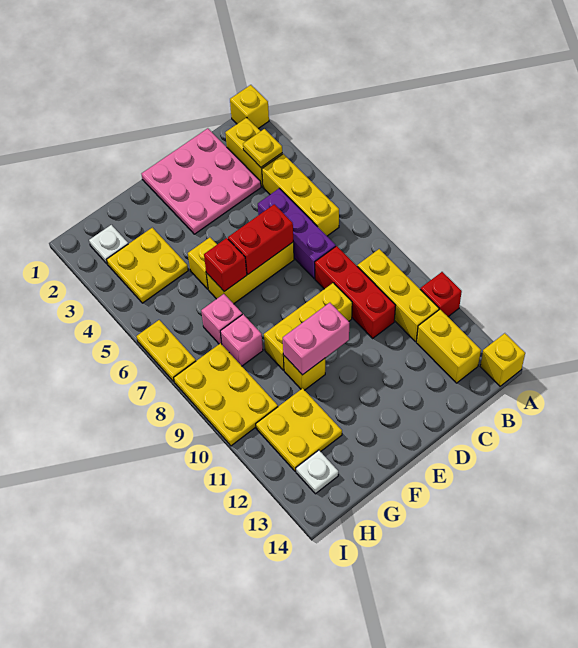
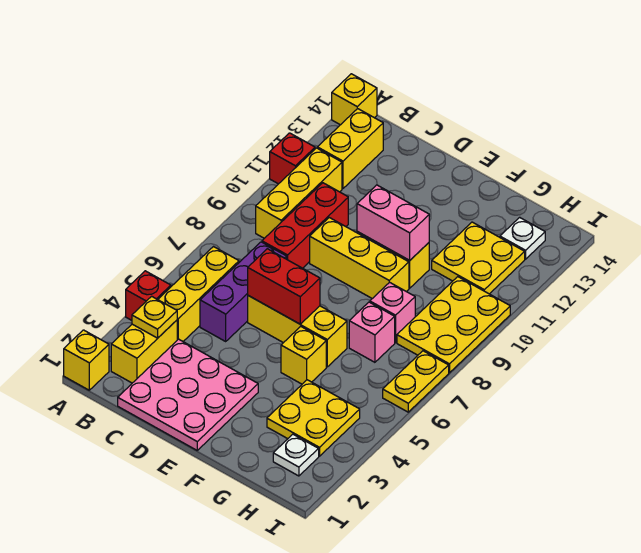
red 1x1 brick [204,238,247,291] -> red 1x1 brick moved to [126,271,171,320]

